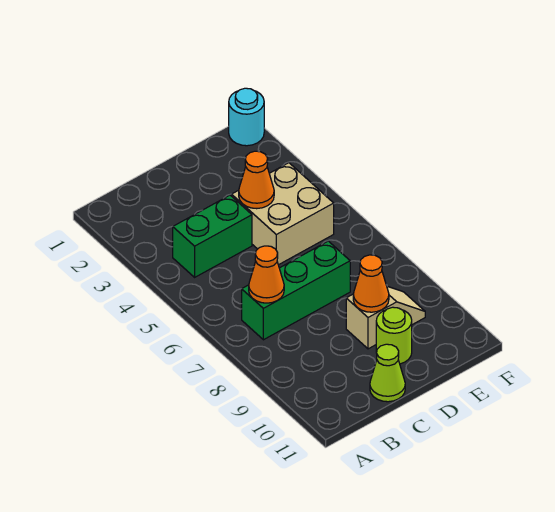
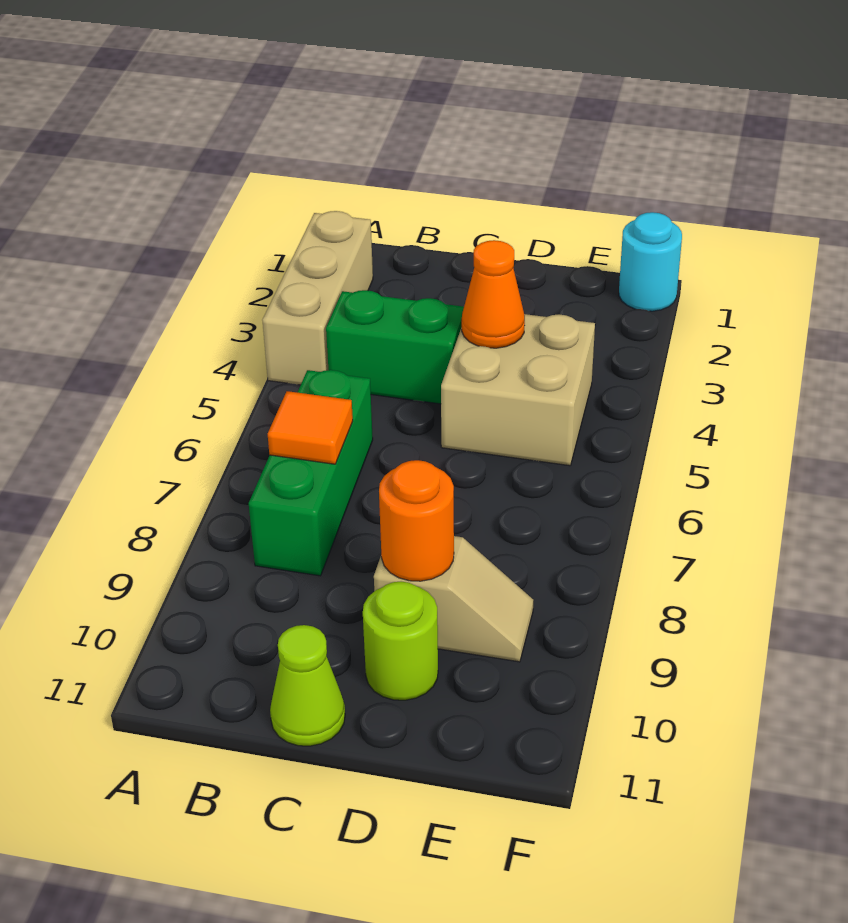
none -> tan 1x3 brick [262,211,373,385]
green 1x3 brick [242,241,350,340] -> green 1x3 brick turned to [249,370,373,576]
orange 1x1 cone [249,246,284,303] -> orange 1x1 tile [268,391,353,464]
orange 1x1 cone [353,255,389,312] -> orange 1x1 round brick [379,460,454,581]

